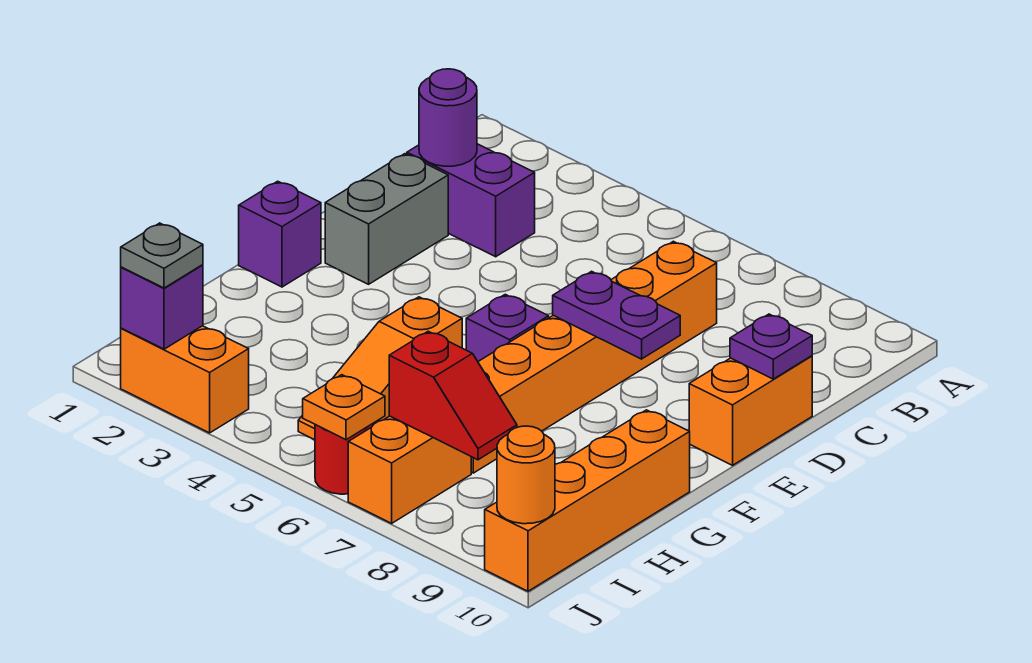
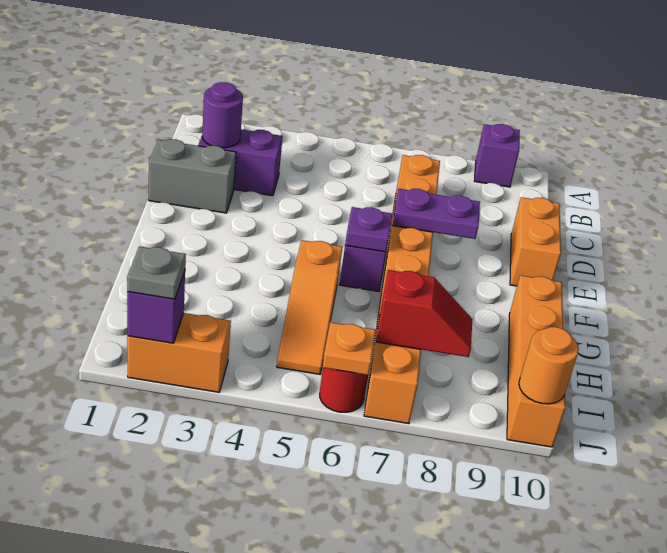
grey 1x2 brick [325,154,448,284] -> grey 1x2 brick turned to [149,139,236,213]
purple 1x1 plate [730,314,812,379] -> purple 1x1 plate moved to [345,207,392,252]
purple 1x1 brick [239,181,321,287] -> purple 1x1 brick moved to [475,124,520,187]

